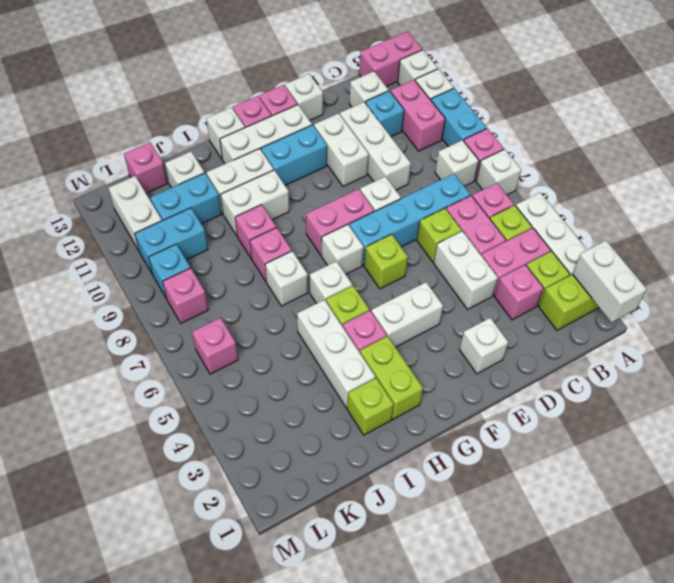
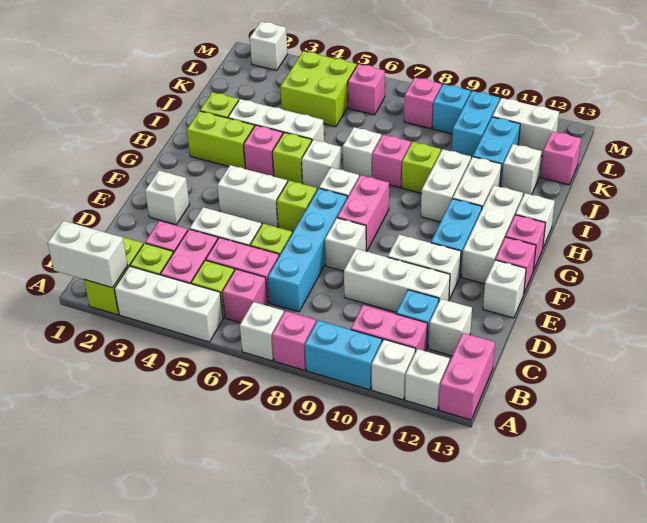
white 1x1 brick [435,140,479,186] -> white 1x1 brick moved to [250,22,287,71]
white 1x2 brick [371,282,443,347] -> white 1x2 brick turned to [217,165,287,227]
pink 1x1 brick [235,205,276,259] -> lime 1x1 brick [402,142,441,193]
none -> lime 2x2 brick [280,51,357,127]

